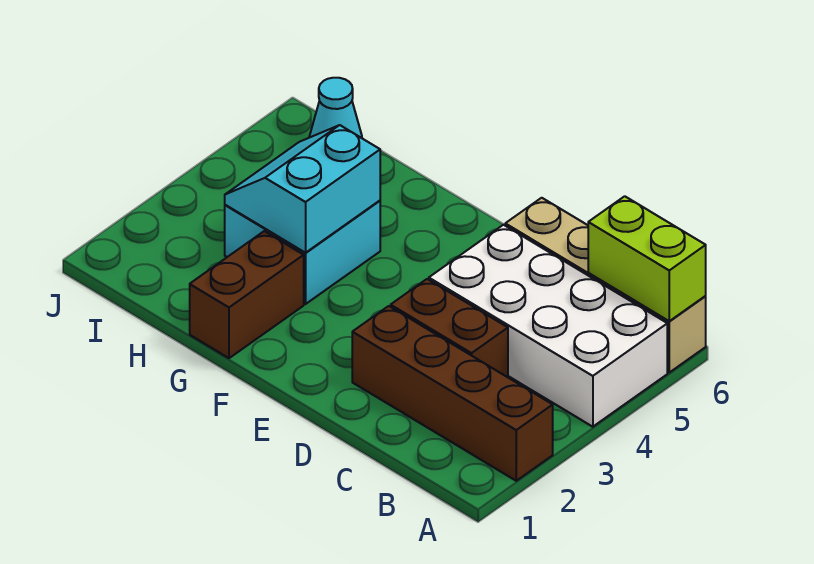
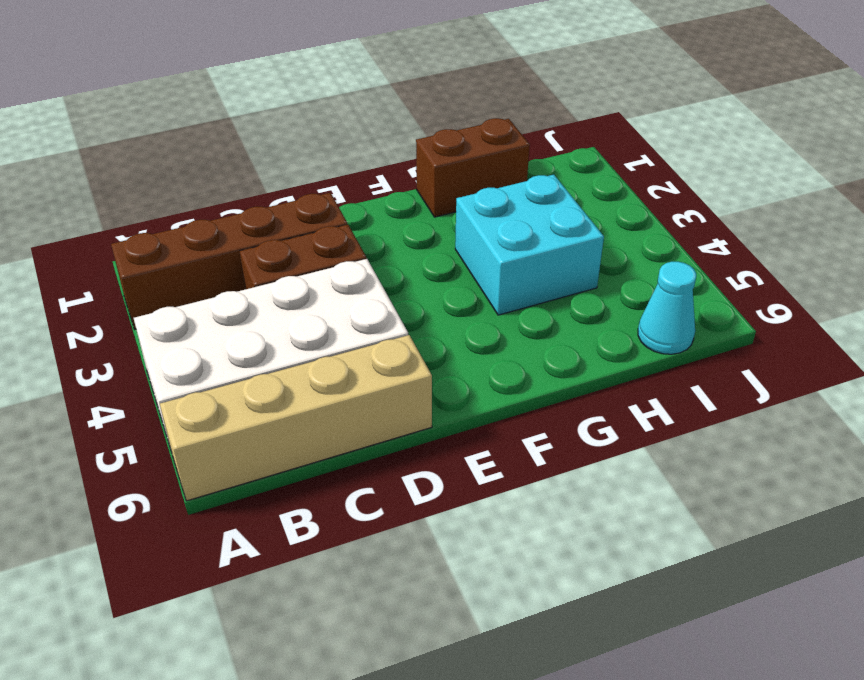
lime 1x2 brick [588,196,706,321] -> none
brown 1x2 brick [190,231,304,358] -> brown 1x2 brick turned to [416,118,530,217]
cyan 2x2 slope [225,125,380,253] -> none

